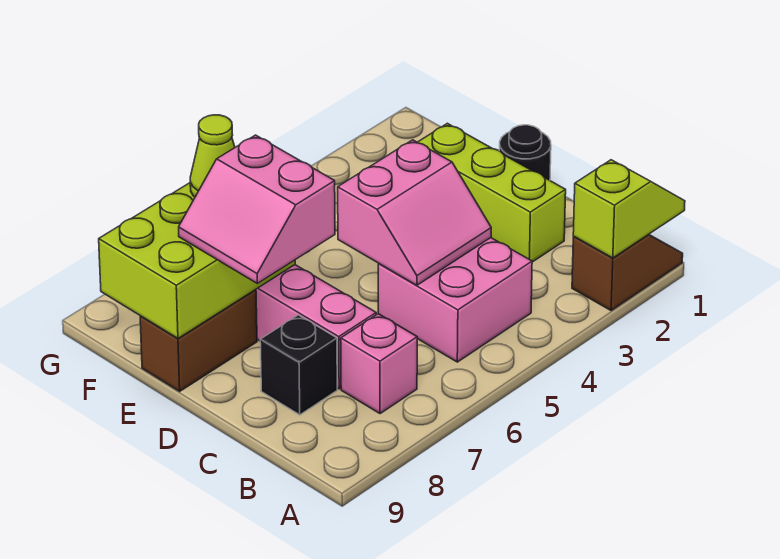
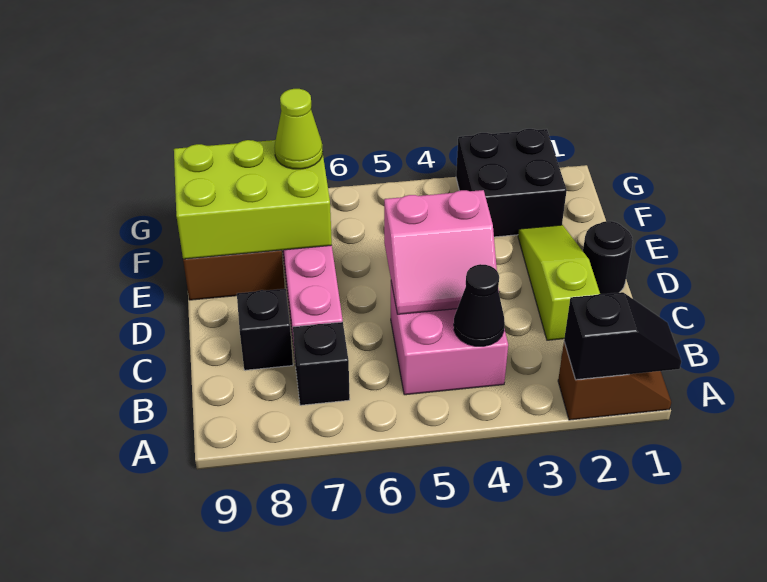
lime 1x2 slope [573,160,685,258] -> black 1x2 slope [564,292,681,380]
none -> black 1x1 cone [454,264,505,346]
pink 1x1 brick [341,314,417,414] -> black 1x1 brick [293,322,350,405]
lime 1x3 brick [417,123,566,262] -> lime 1x3 slope [518,225,600,340]
pink 2x2 slope [179,135,335,283] -> none
none -> black 2x2 brick [456,129,567,237]

